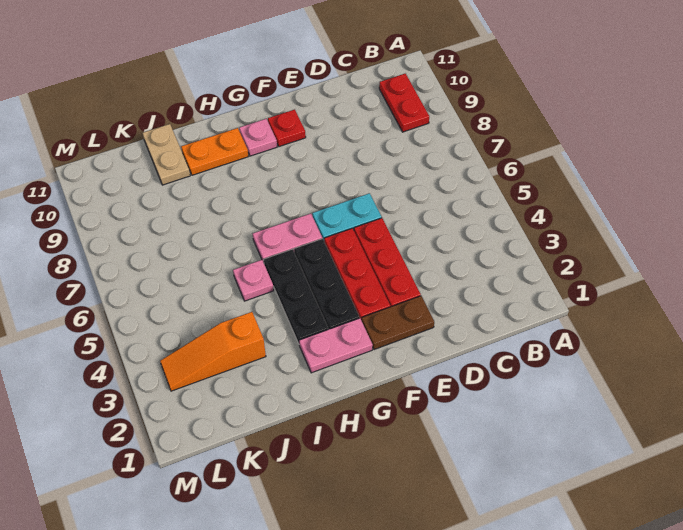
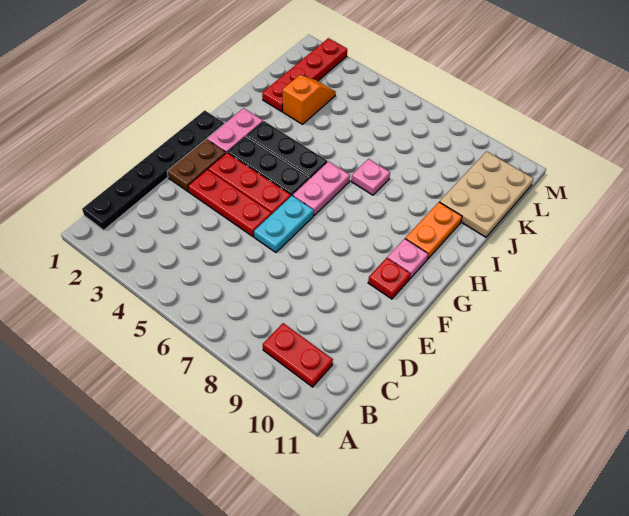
none -> black 1x6 plate [82,111,224,230]
pink 1x1 plate [233,260,274,301] -> pink 1x1 plate moved to [351,159,390,195]
none -> red 1x4 plate [262,38,347,112]
orange 1x3 slope [160,312,266,391] -> orange 1x2 slope [283,75,336,124]
tan 1x2 plate [143,124,190,185] -> tan 2x3 plate [440,151,534,237]

